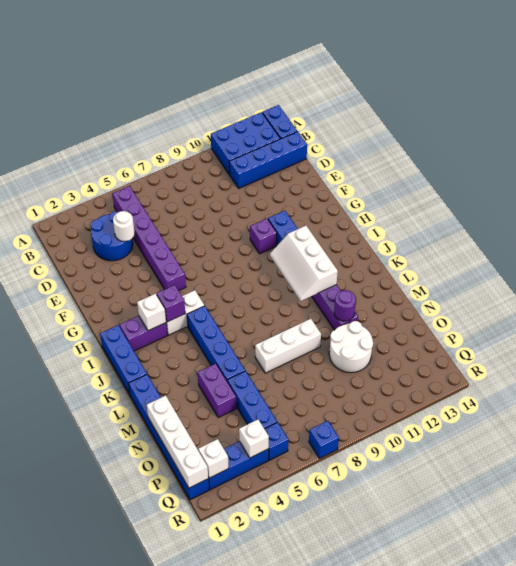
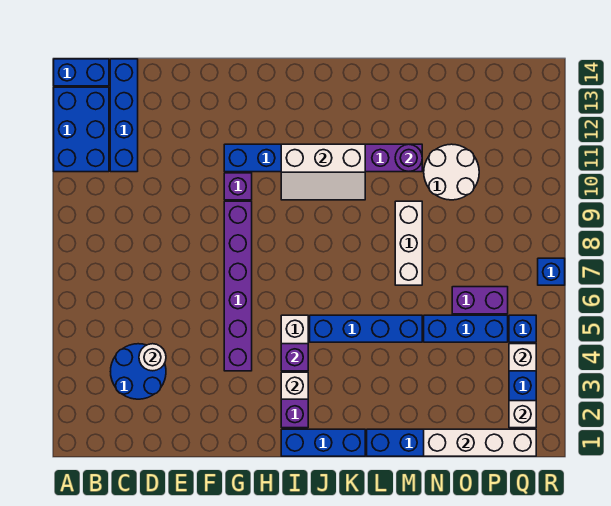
purple 1x6 brick [112,186,186,290] -> purple 1x6 brick turned to [224,201,252,371]
purple 1x2 brick [198,364,237,417] -> purple 1x2 brick moved to [452,287,508,314]

